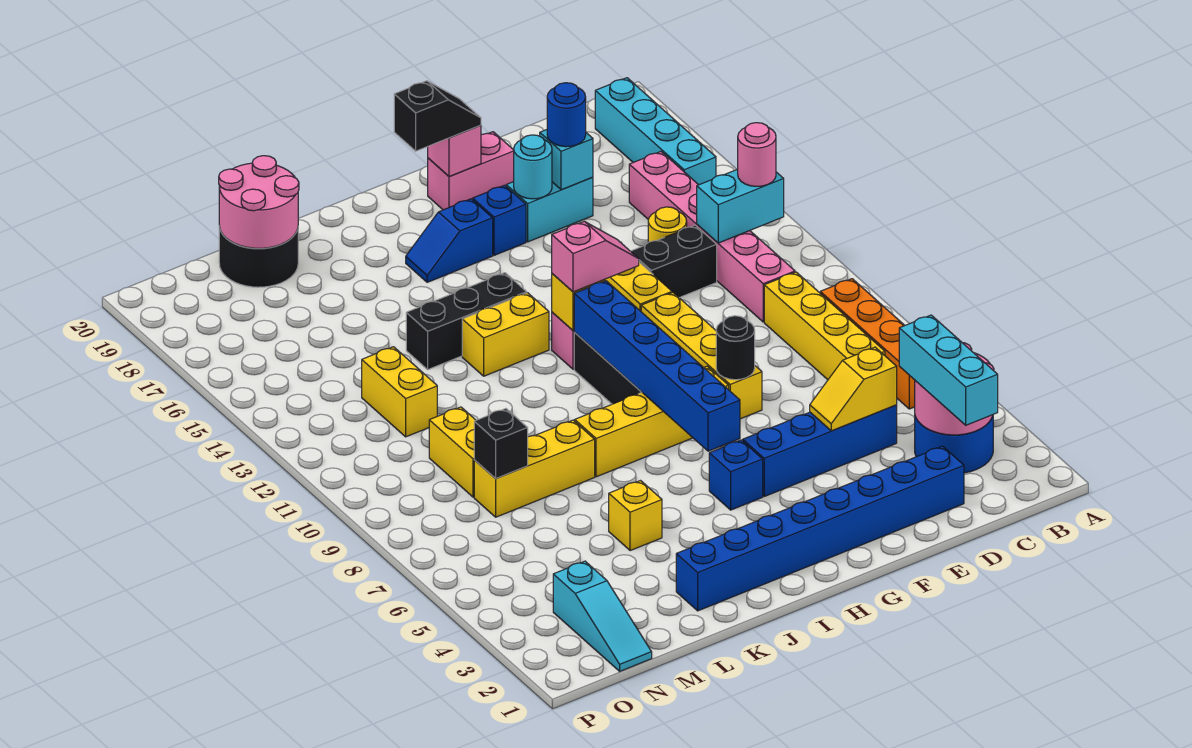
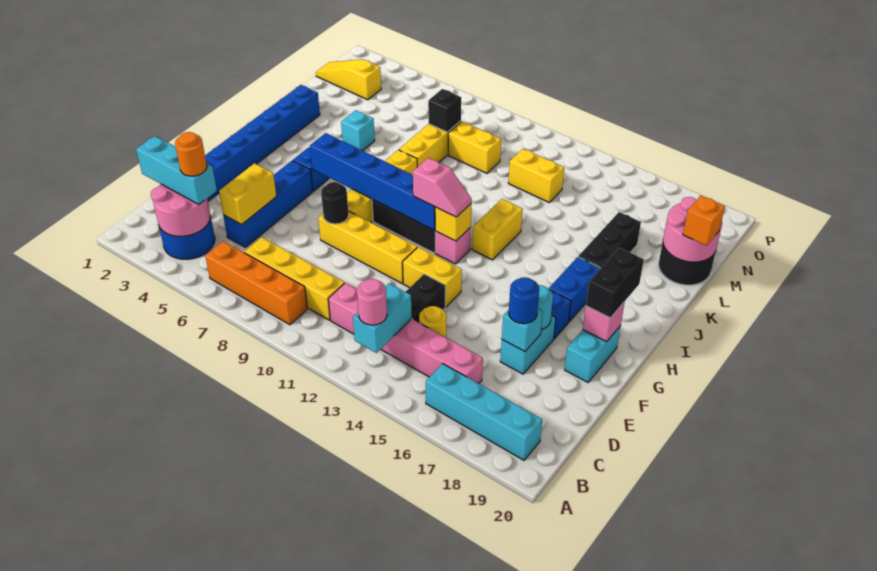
none -> orange 1x1 round brick [175,132,207,176]
yellow 1x2 slope [810,347,897,431] -> yellow 1x2 brick [219,163,276,225]
pink 1x2 brick [428,132,514,210] -> cyan 1x2 brick [565,326,621,382]
pink 1x2 slope [552,221,639,292] -> pink 1x2 slope turned to [413,158,472,217]
black 1x2 slope [394,81,481,151] -> black 1x2 brick [586,248,644,318]
blue 1x2 slope [406,199,493,282] -> blue 1x2 brick [549,257,600,322]
black 1x3 brick [406,273,527,370] -> black 1x3 brick moved to [578,212,641,268]
yellow 1x1 brick [609,481,662,551] -> cyan 1x1 brick [341,110,375,151]
none -> orange 1x1 brick [683,196,725,246]
cyan 1x3 slope [553,561,652,671] -> yellow 1x3 slope [316,59,381,100]

